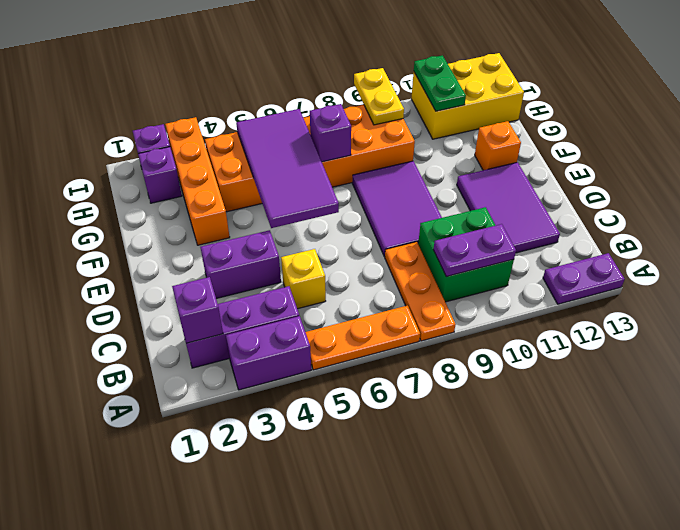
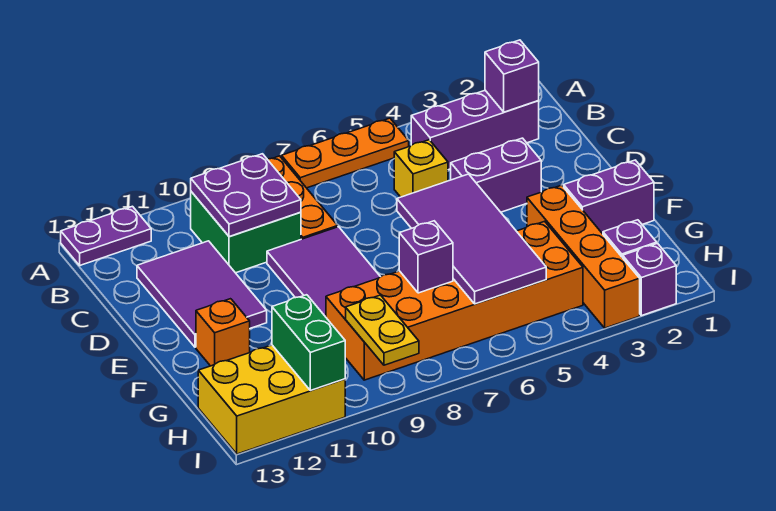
purple 1x2 brick [226,316,311,390] -> purple 1x2 brick moved to [564,160,654,234]
purple 1x2 plate [433,224,516,277] -> purple 2x2 plate [191,154,301,237]
green 1x2 plate [414,55,466,111] -> green 1x2 brick [272,295,345,390]

